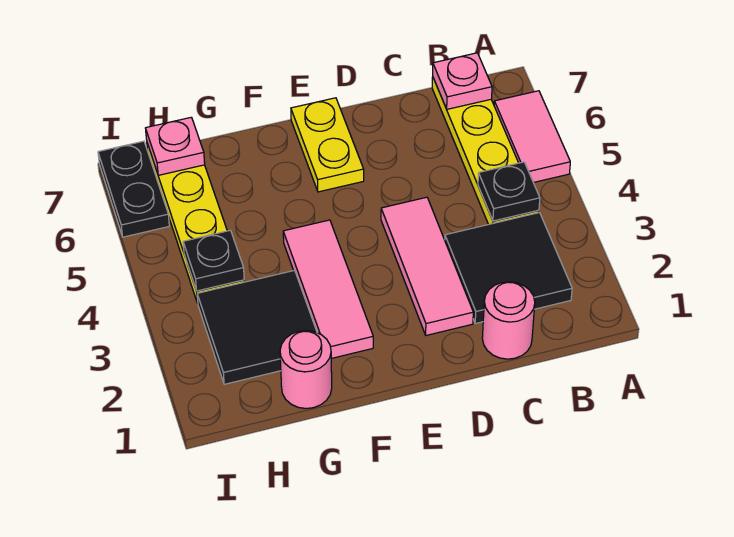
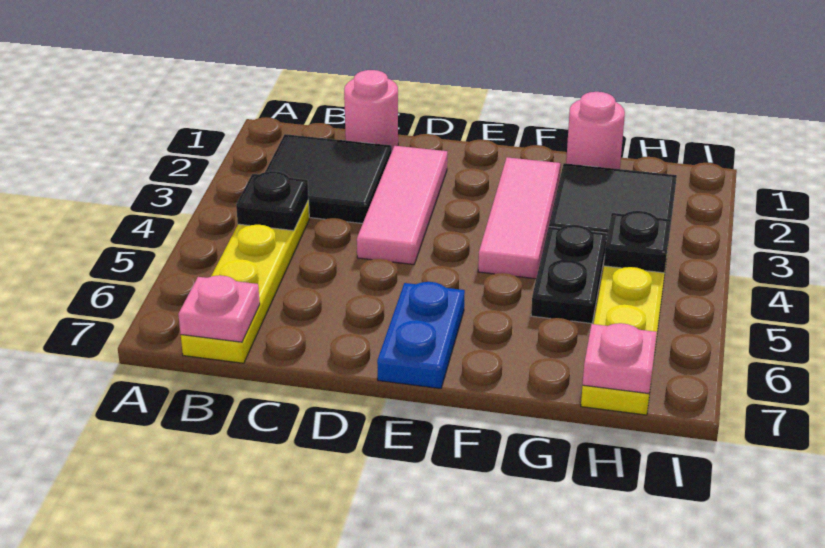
pink 1x2 tile [494,91,570,183] -> none
yellow 1x2 plate [291,98,364,192] -> blue 1x2 plate [377,282,465,389]
black 1x2 plate [98,141,169,237] -> black 1x2 plate moved to [531,225,607,323]

